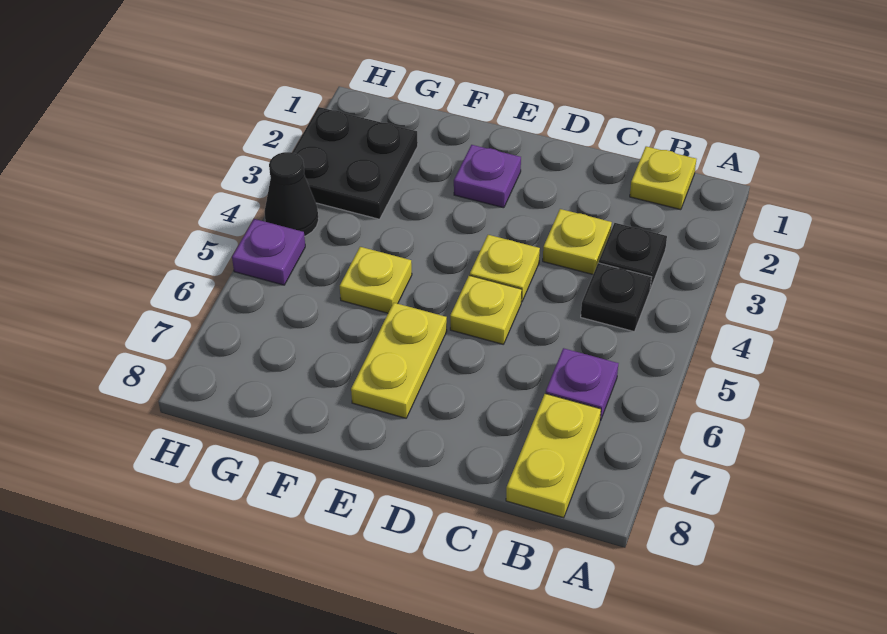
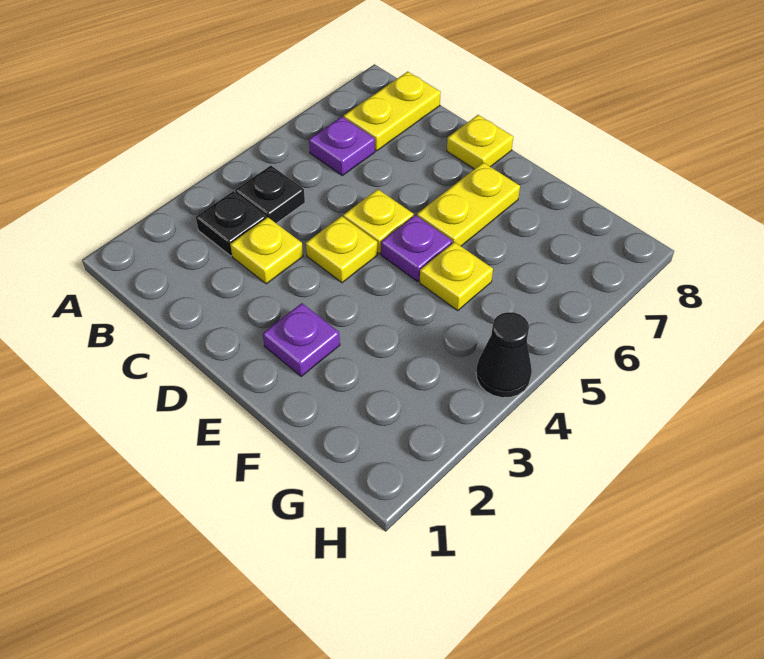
yellow 1x1 plate [630,146,696,210] -> yellow 1x1 plate moved to [447,115,513,169]
black 2x2 plate [292,107,418,219] -> none
purple 1x1 plate [232,219,305,285] -> purple 1x1 plate moved to [381,215,452,281]

